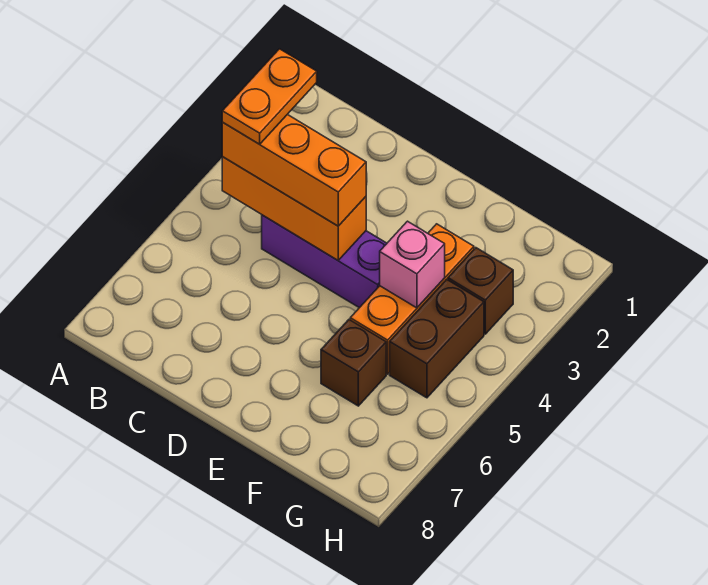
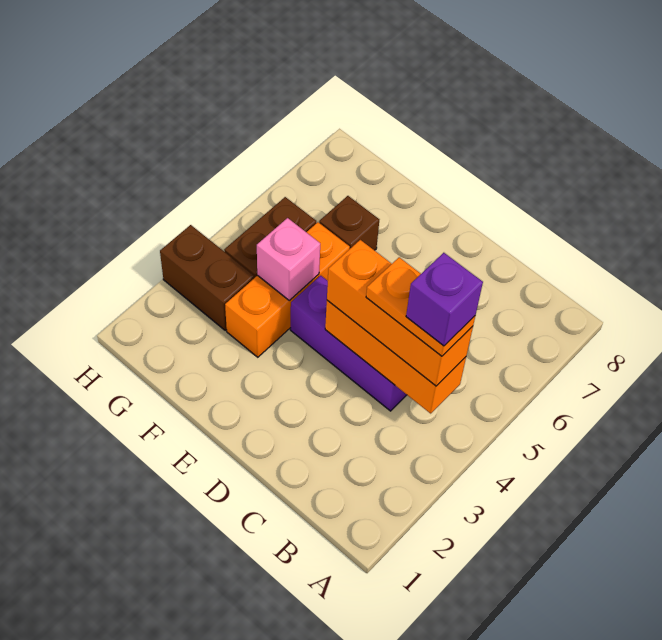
orange 1x2 plate [222,49,317,144] -> orange 1x2 plate turned to [366,257,475,356]
none -> purple 1x1 brick [406,253,483,346]
brown 1x1 brick [448,248,513,334] -> brown 1x2 brick [160,225,254,330]

